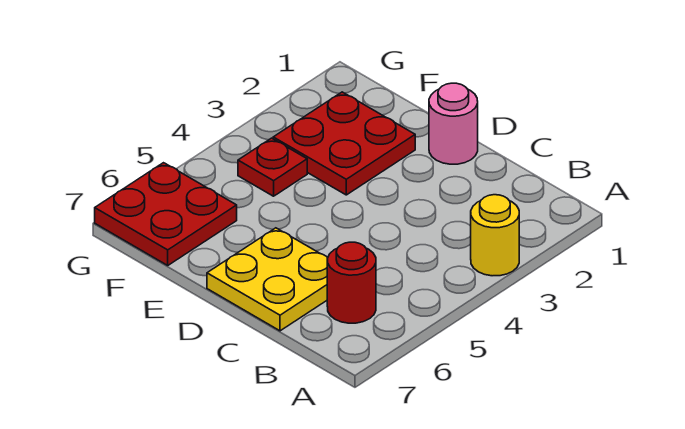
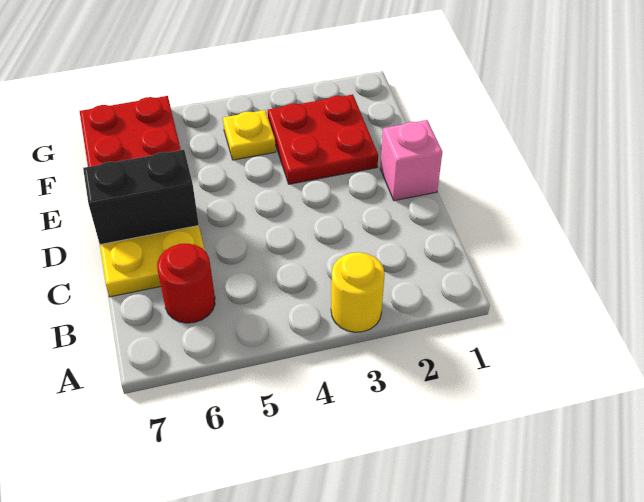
pink 1x1 round brick [429,83,478,164] -> pink 1x1 brick [380,120,442,201]
none -> black 1x2 brick [83,150,199,245]
red 1x1 plate [238,138,307,196] -> yellow 1x1 plate [223,110,276,160]

